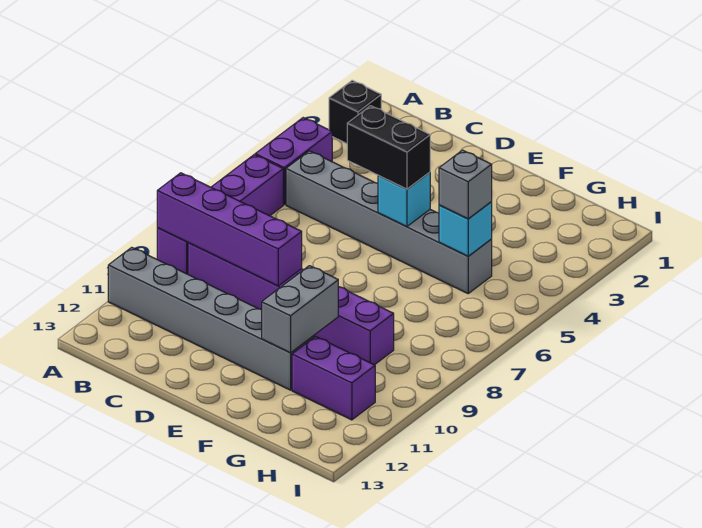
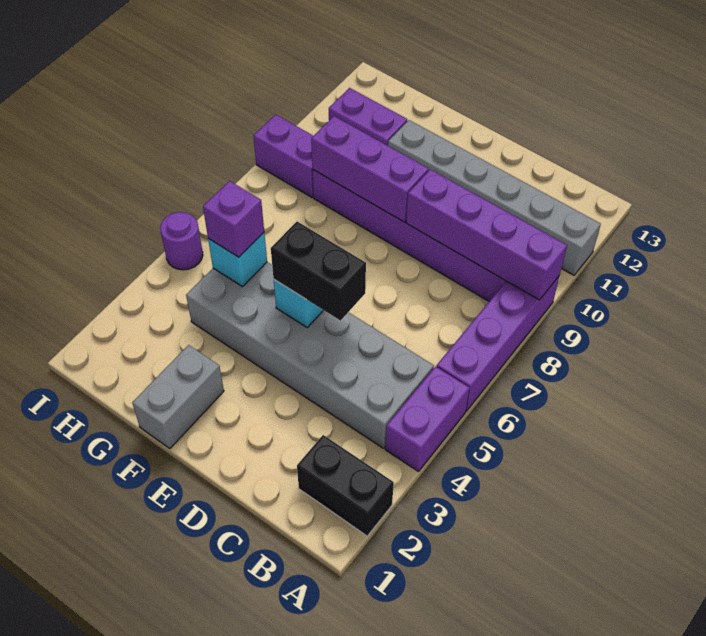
black 1x1 brick [329,80,381,144] -> black 1x2 brick [297,435,394,536]
grey 1x6 brick [286,151,492,293] -> grey 2x6 brick [186,262,434,448]
none -> purple 1x3 brick [311,116,429,222]
grey 1x2 brick [262,266,338,353] -> grey 1x2 brick moved to [132,345,224,449]
grey 1x1 brick [439,150,492,219] -> purple 1x1 brick [203,181,264,257]
none -> purple 1x2 brick [253,115,314,197]
none -> purple 1x1 round brick [160,212,203,270]

